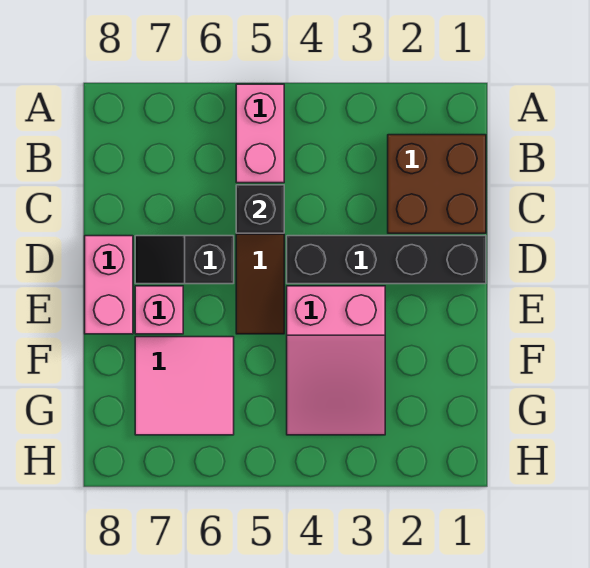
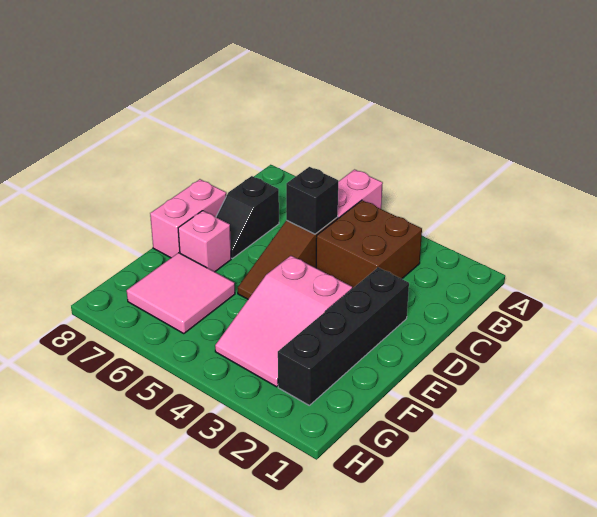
brown 2x2 brick [388,135,486,233] -> brown 2x2 brick moved to [316,200,422,289]
black 1x4 brick [287,236,486,284] -> black 1x4 brick turned to [278,268,409,405]
black 1x2 slope [135,236,234,284] -> black 1x2 slope turned to [216,176,279,258]

